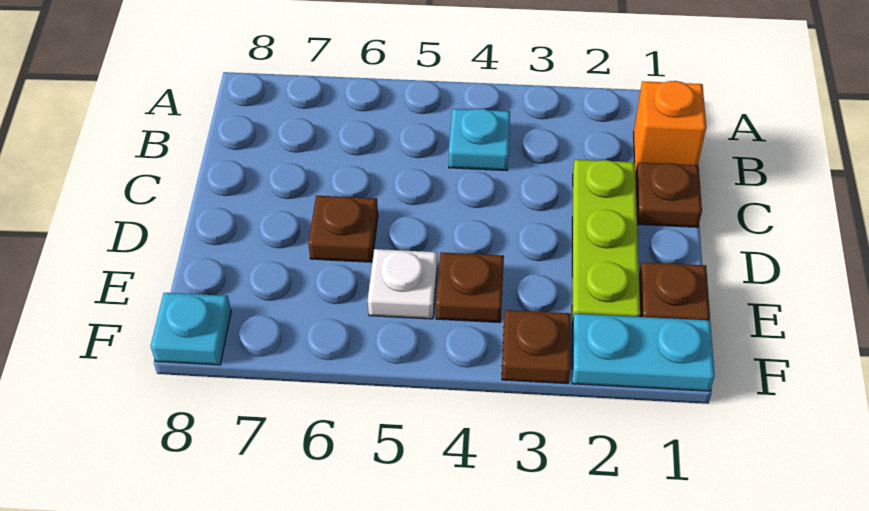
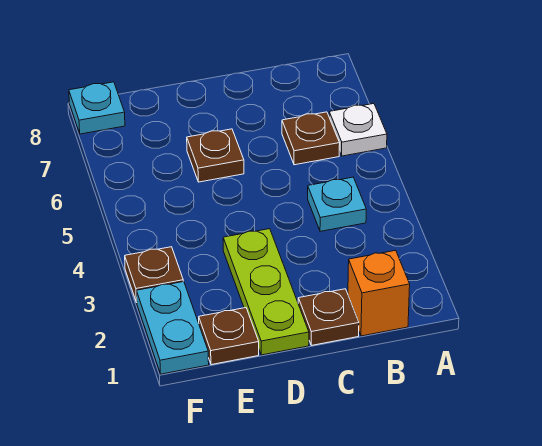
lime 1x3 plate [572,160,640,325] -> lime 1x3 plate turned to [223,229,309,355]
brown 1x1 plate [436,252,504,322] -> brown 1x1 plate moved to [282,112,340,165]
white 1x1 plate [368,249,437,319] -> white 1x1 plate moved to [329,104,387,156]

